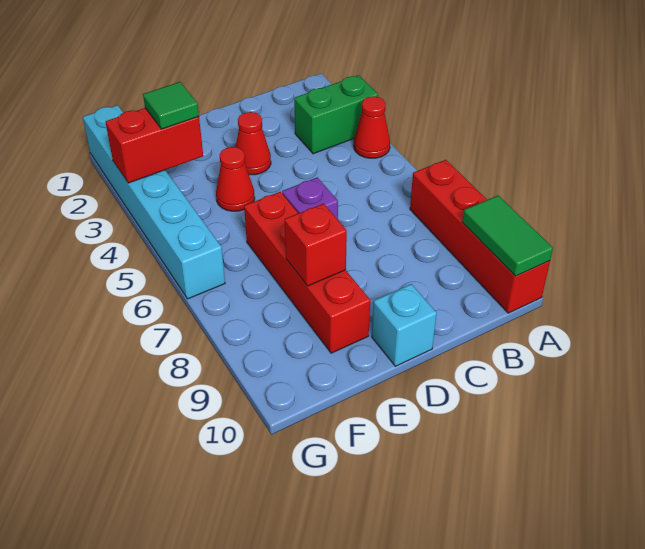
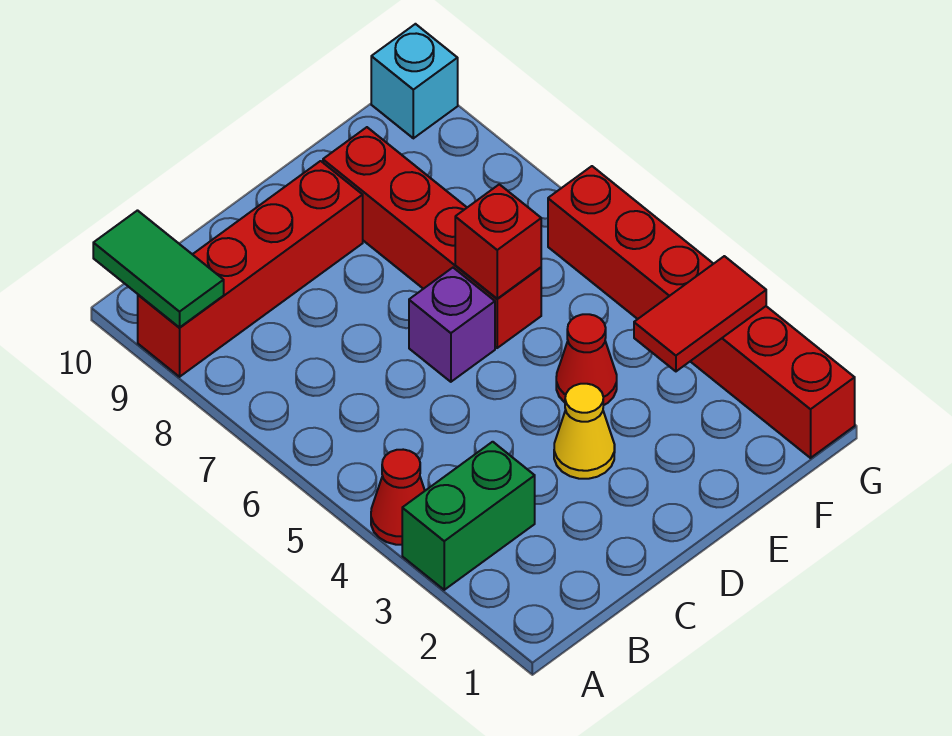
red 1x4 brick [410,160,550,313] -> red 1x4 brick turned to [138,161,363,377]
red 1x1 cone [236,112,271,175] -> yellow 1x1 cone [554,384,615,479]
cyan 1x1 brick [372,284,437,366] -> cyan 1x1 brick moved to [371,24,458,138]
red 1x1 brick [285,204,347,286] -> red 1x1 brick moved to [455,184,541,299]
red 1x2 brick [105,108,203,183] -> red 1x2 tile [634,256,766,371]
green 1x1 tile [143,82,199,129] -> none
cyan 1x6 brick [83,105,225,299] -> red 1x6 brick [548,166,855,458]

